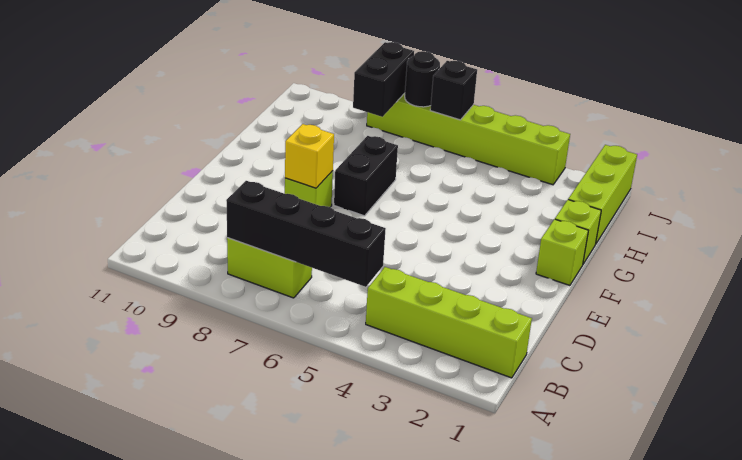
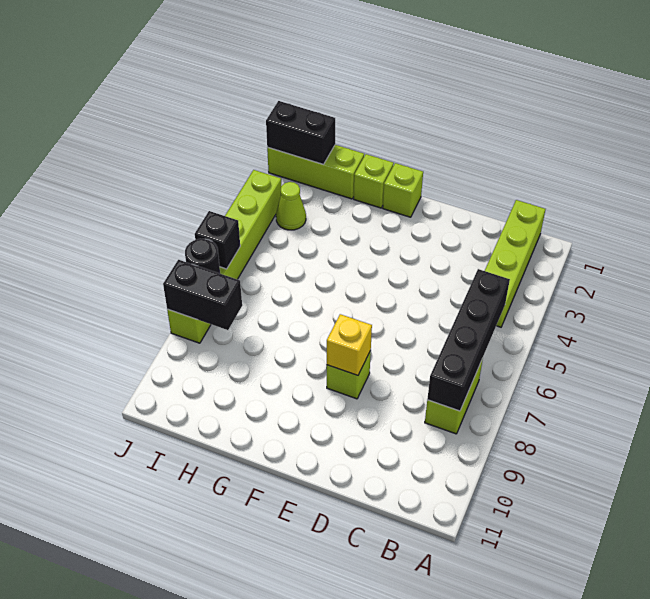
black 1x2 brick [334,136,398,216] -> black 1x2 brick moved to [266,101,335,164]
none -> lime 1x1 cone [276,182,306,230]

